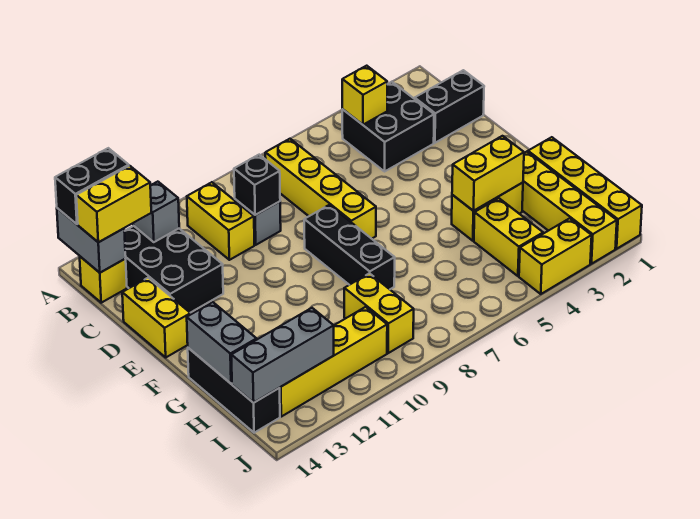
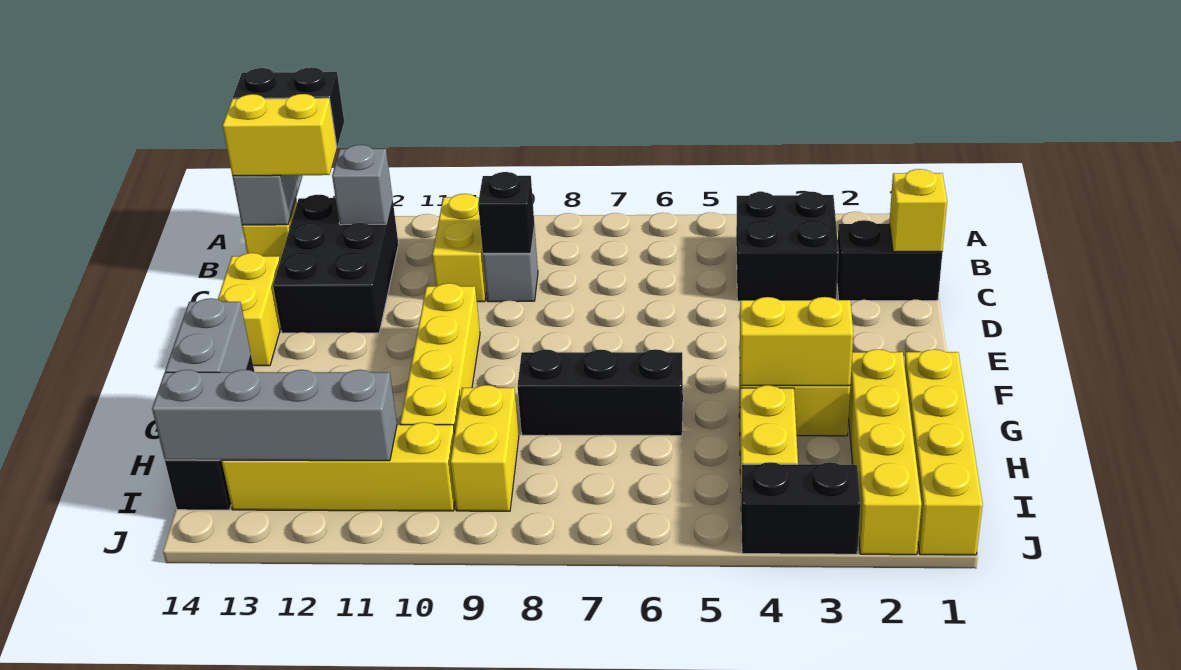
yellow 1x1 brick [342,66,387,125] -> yellow 1x1 brick moved to [889,169,947,252]
yellow 1x4 brick [265,139,376,239] -> yellow 1x4 brick moved to [400,283,480,433]
black 1x3 brick [304,205,395,289] -> black 1x3 brick turned to [517,349,683,436]
grey 1x3 brick [231,308,334,403] -> grey 1x4 brick [152,369,397,461]
yellow 1x2 brick [519,218,592,294] -> black 1x2 brick [741,462,861,554]

